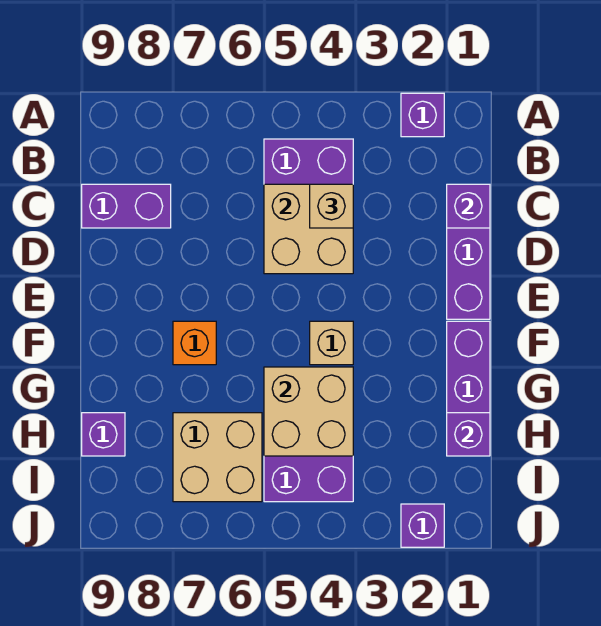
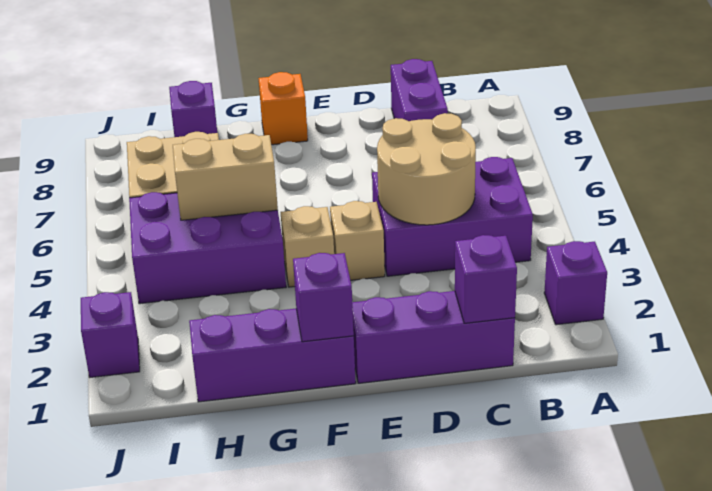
tan 2x2 brick [264,184,353,274] -> tan 2x2 round brick [377,113,476,225]
tan 1x1 brick [310,184,353,228] -> tan 1x1 brick moved to [330,201,385,280]
orange 1x1 brick [173,321,216,365] -> orange 1x1 brick moved to [258,72,308,145]
tan 2x2 brick [264,367,353,456] -> tan 1x2 brick [173,134,278,220]
purple 1x1 brick [447,413,490,456] -> purple 1x1 brick moved to [293,253,354,342]

